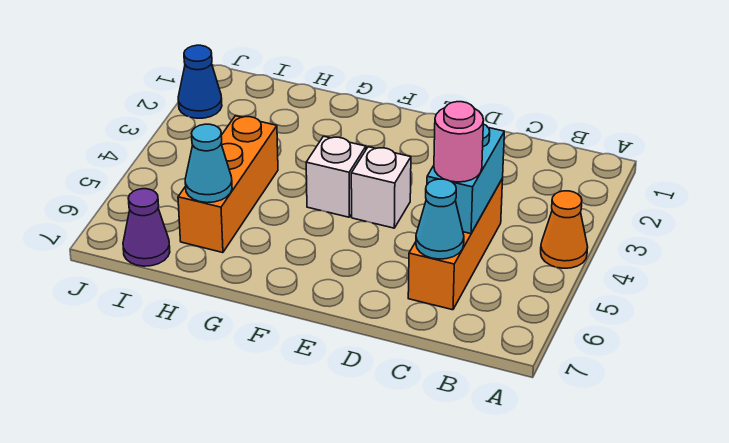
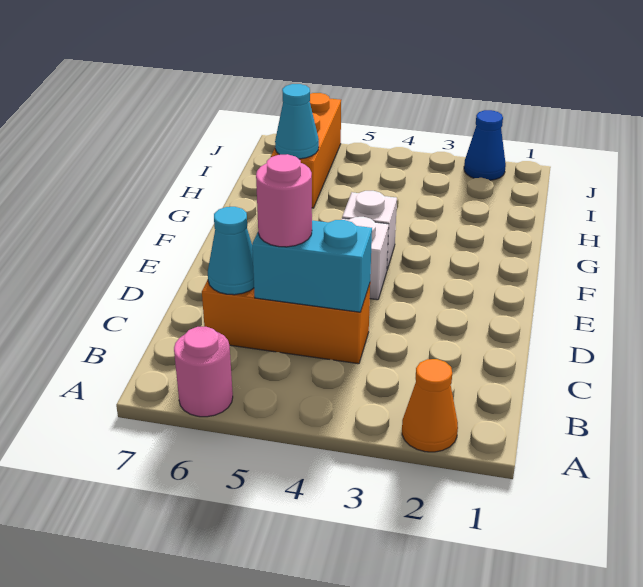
orange 1x1 cone [541,191,588,268] -> orange 1x1 cone moved to [402,359,458,452]
none -> pink 1x1 round brick [174,327,233,417]
orange 1x3 brick [178,116,278,253] -> orange 1x3 brick turned to [271,93,341,208]
purple 1x1 cone [123,189,170,266] -> none

